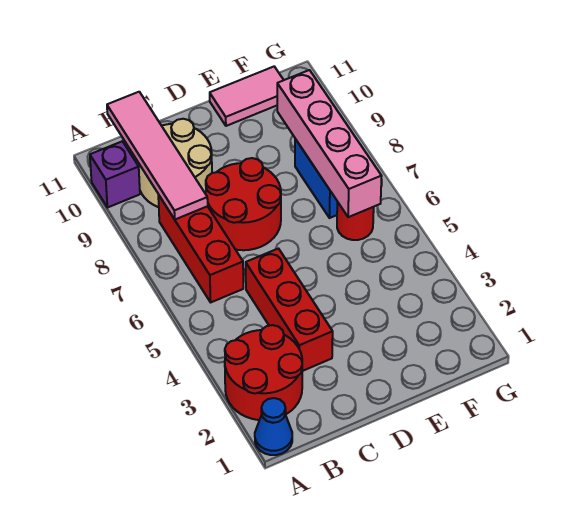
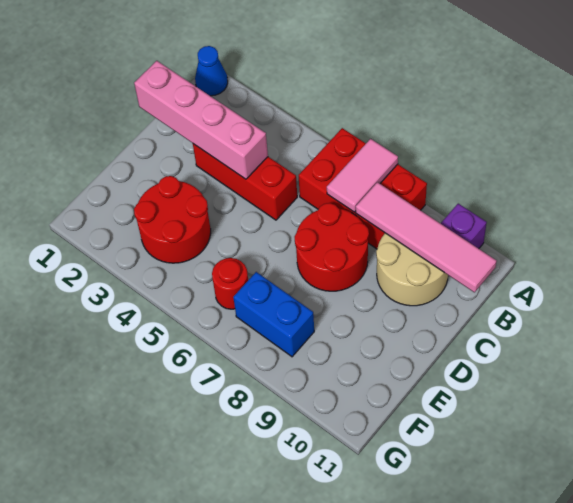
red 2x2 round brick [225,325,302,420] -> red 2x2 round brick moved to [134,176,211,263]
red 1x3 brick [158,195,243,302] -> red 2x3 brick [299,128,427,249]
pink 1x2 tile [210,67,283,126] -> pink 1x2 tile moved to [327,139,398,212]
pink 1x4 brick [277,70,382,217] -> pink 1x4 brick moved to [134,61,268,179]

